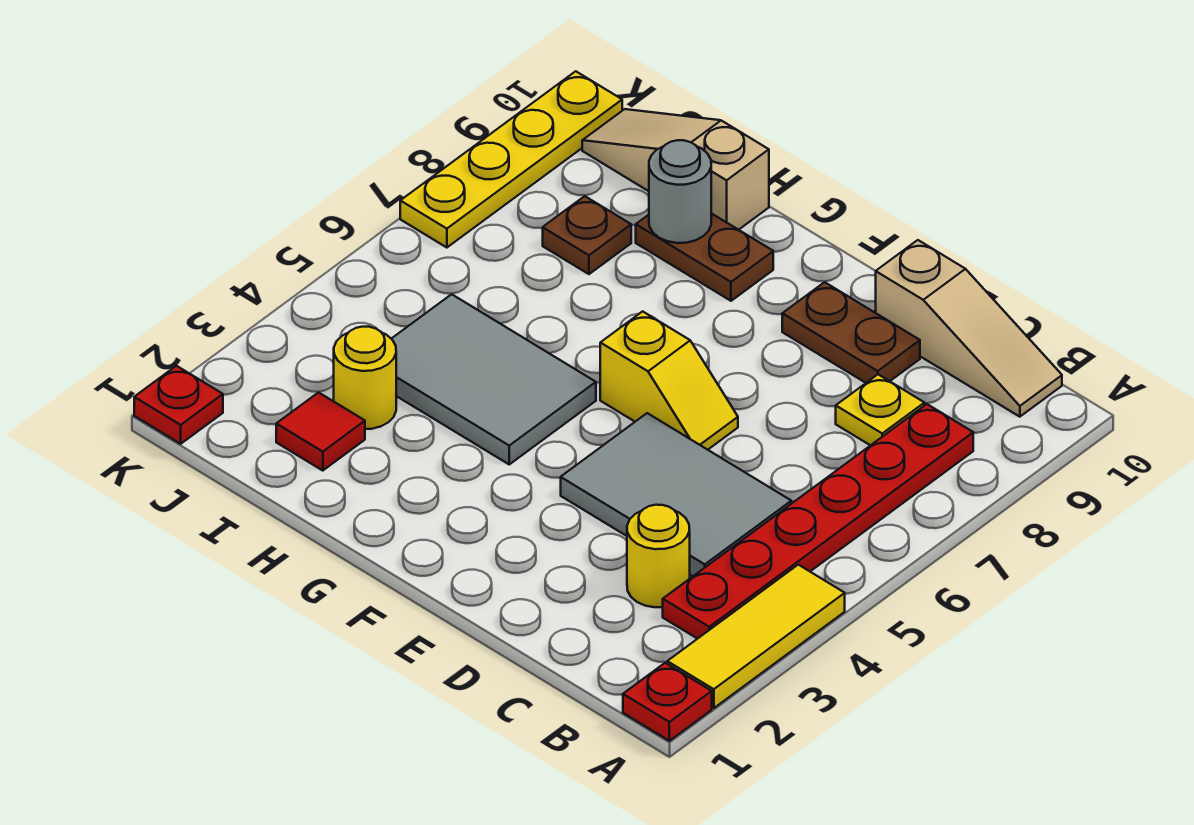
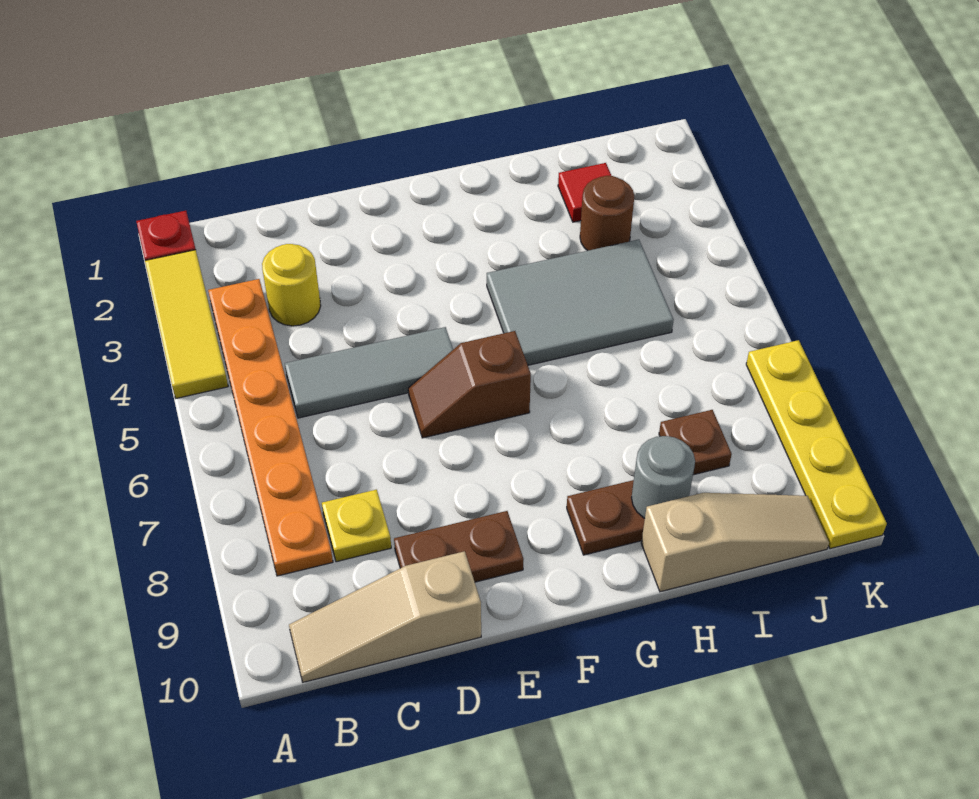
red 1x6 plate [663,404,973,639] -> orange 1x6 plate [208,279,333,576]
grey 2x3 tile [561,413,791,576] -> grey 1x3 tile [285,327,453,418]
yellow 1x2 slope [600,311,738,450] -> brown 1x2 slope [408,331,531,438]
yellow 1x1 round brick [334,327,396,429] -> brown 1x1 round brick [580,176,634,251]
red 1x1 plate [134,366,223,444] -> none

